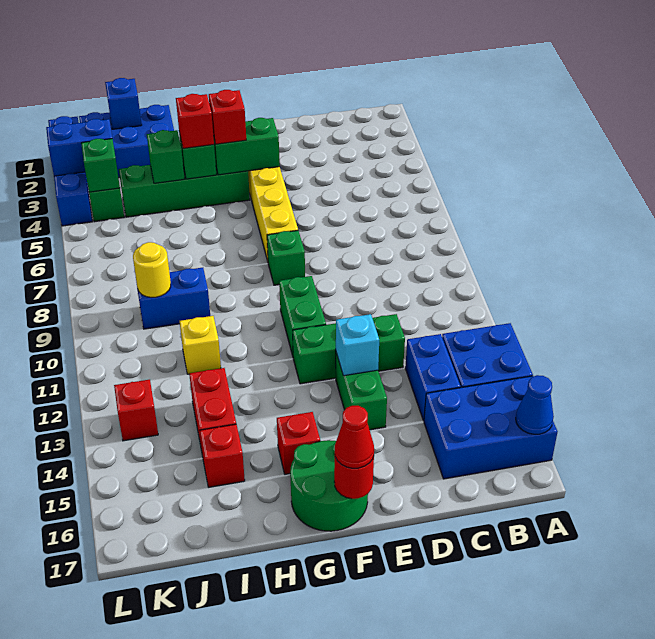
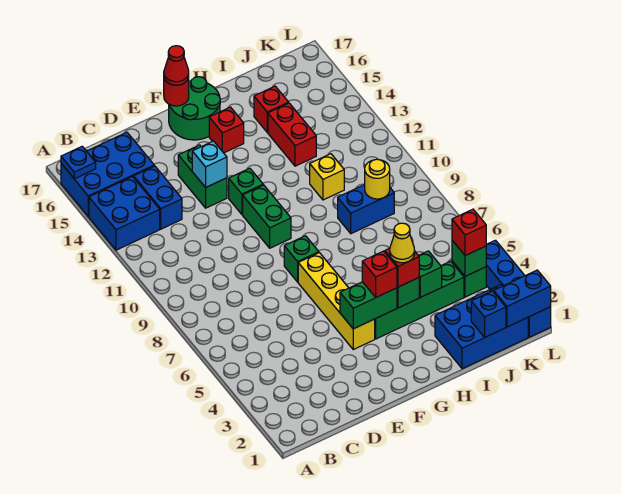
blue 1x1 cone [516,375,554,434] -> blue 1x1 plate [61,146,96,179]
green 1x3 brick [293,314,405,384] -> green 1x1 brick [229,168,263,214]
none -> yellow 1x1 cone [390,223,415,263]
blue 1x2 brick [46,119,112,176] -> blue 1x2 brick moved to [494,270,551,327]
red 1x1 brick [114,380,158,441] -> red 1x1 brick moved to [452,209,486,256]

